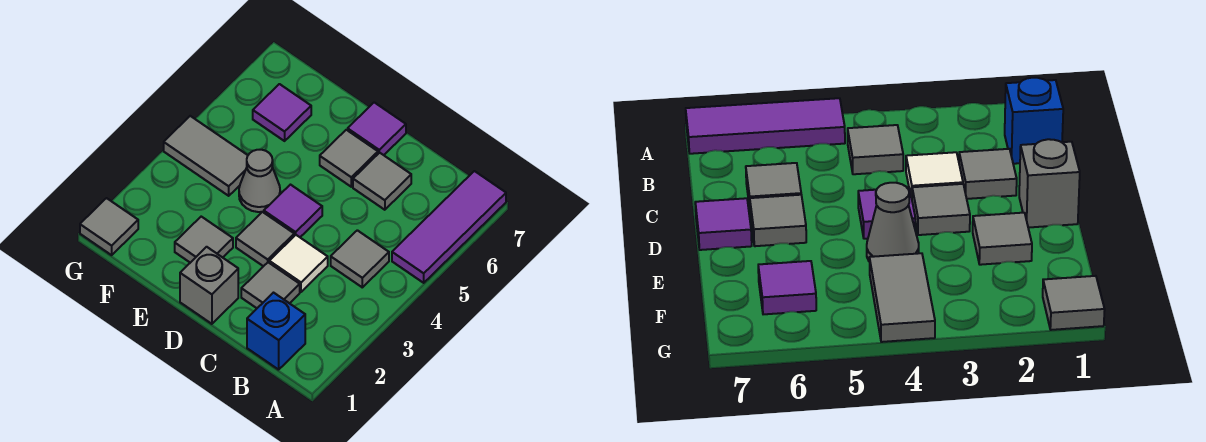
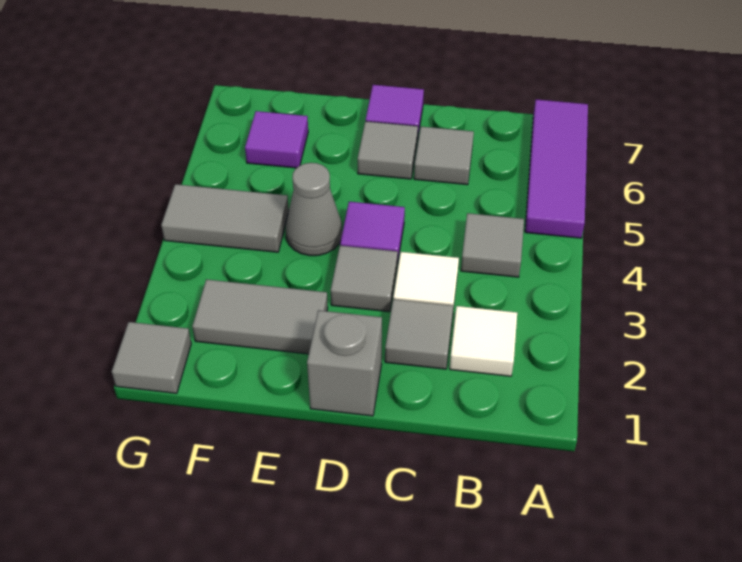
blue 1x1 brick [247,293,305,370] -> none
none -> white 1x1 tile [450,306,517,376]
grey 1x1 tile [175,217,233,263] -> grey 1x2 tile [192,279,328,354]

